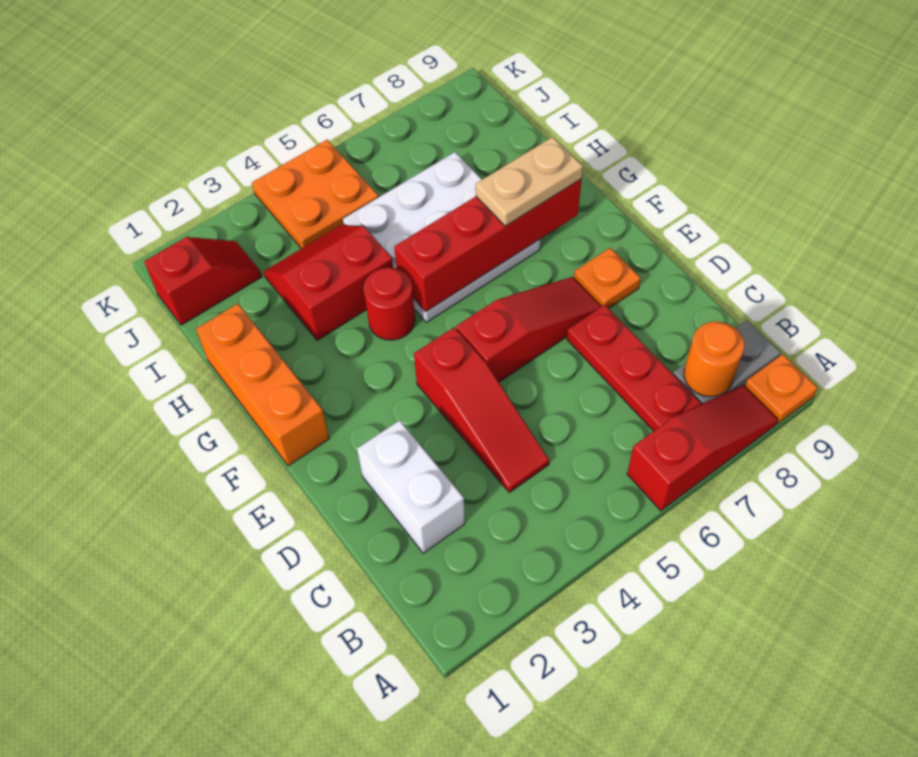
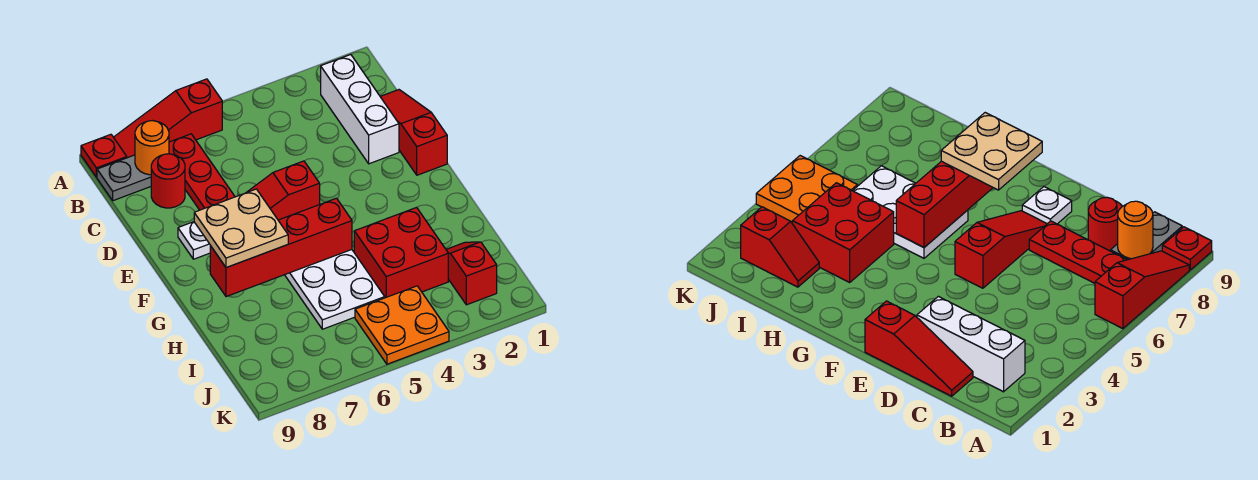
orange 1x1 plate [745,354,818,424] -> red 1x1 plate [81,134,127,177]
white 1x2 brick [357,420,465,553] -> white 1x3 brick [321,55,399,164]
red 1x3 slope [414,328,549,492] -> red 1x3 slope moved to [380,90,447,175]
orange 1x1 plate [574,248,641,309] -> white 1x1 plate [178,222,211,259]
orange 1x3 brick [196,304,329,466] -> none
red 1x1 round brick [364,267,415,340] -> red 1x1 round brick moved to [151,154,185,208]
white 3x3 plate [343,152,540,322] -> white 2x3 plate [285,250,385,329]
tan 1x2 plate [476,137,583,226] -> tan 2x2 plate [194,189,288,268]
red 2x2 slope [264,225,393,340] -> red 2x2 brick [354,208,448,298]
red 1x2 slope [144,237,262,325] -> red 1x2 slope turned to [446,242,497,305]

